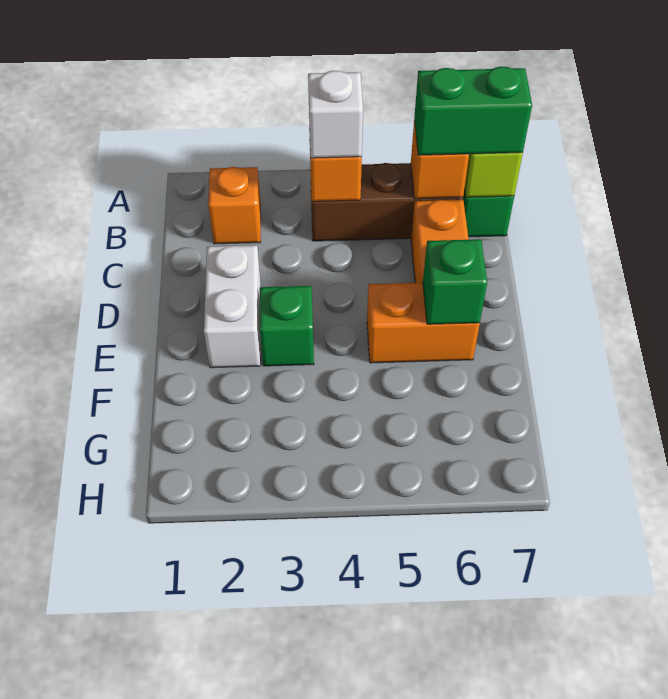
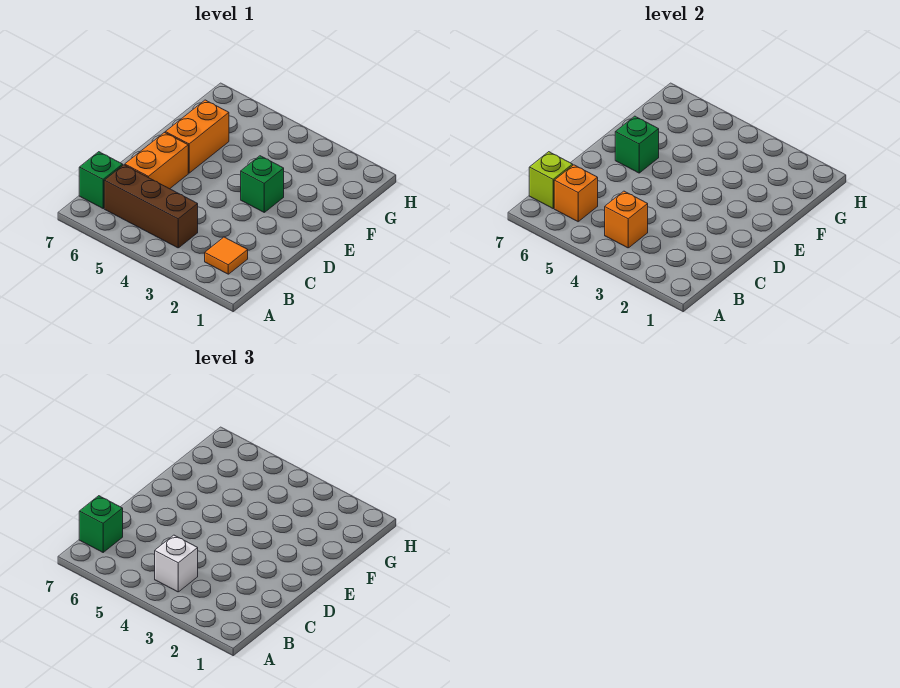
orange 1x1 brick [208,167,261,244] -> orange 1x1 tile [205,237,248,274]
green 1x2 brick [414,67,532,155] -> green 1x1 brick [79,496,123,552]
white 1x2 brick [204,245,261,368] -> none
orange 1x2 brick [367,282,480,363] -> orange 1x2 brick turned to [165,100,229,173]

